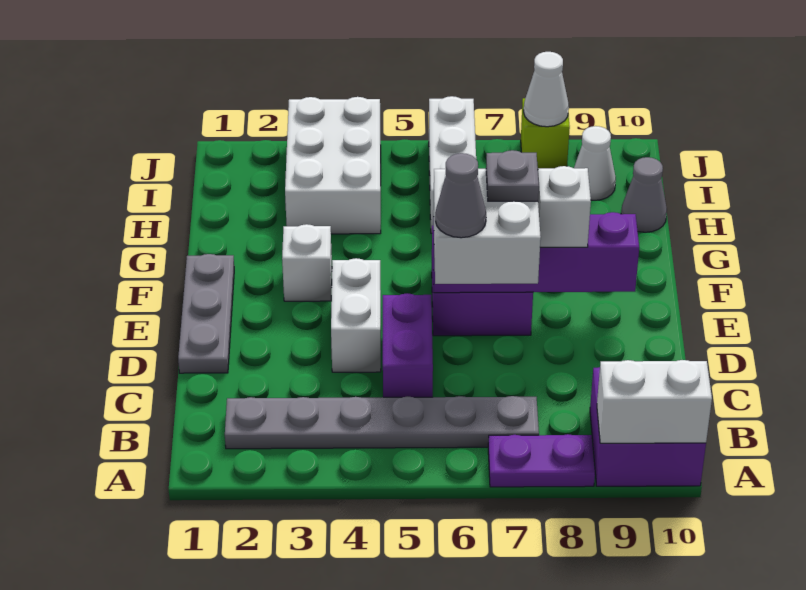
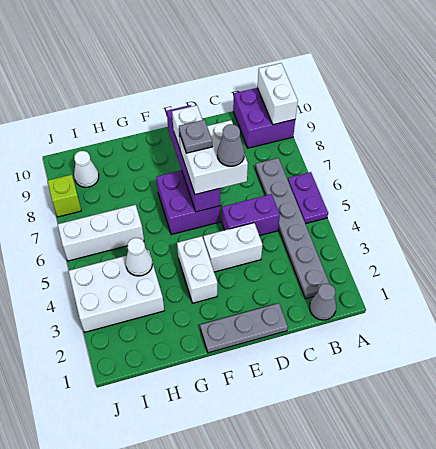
purple 1x2 plate [488,434,595,487] -> purple 1x2 plate moved to [288,172,328,224]
white 1x1 brick [282,224,332,301] -> white 1x2 brick [177,236,217,303]
grey 1x1 cone [621,157,667,232] -> grey 1x1 cone moved to [310,284,336,320]
white 1x1 cone [524,52,569,127] -> white 1x1 cone moved to [125,238,153,276]

